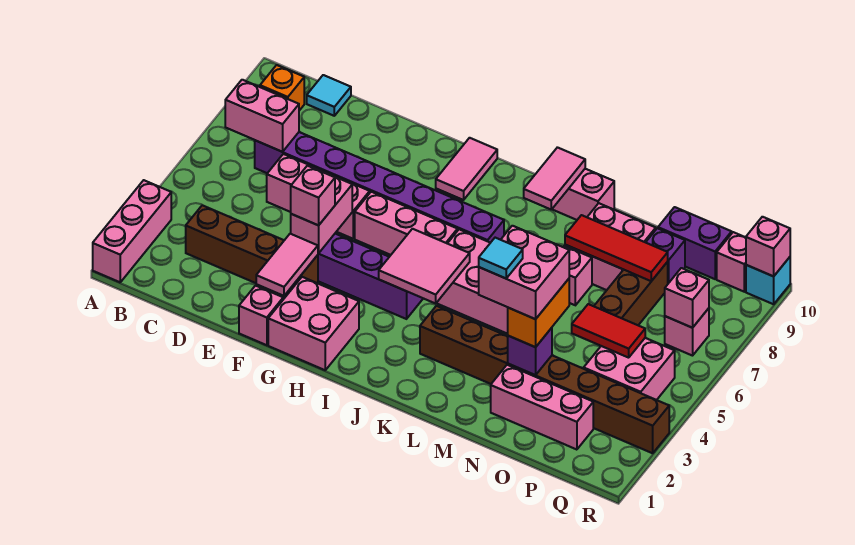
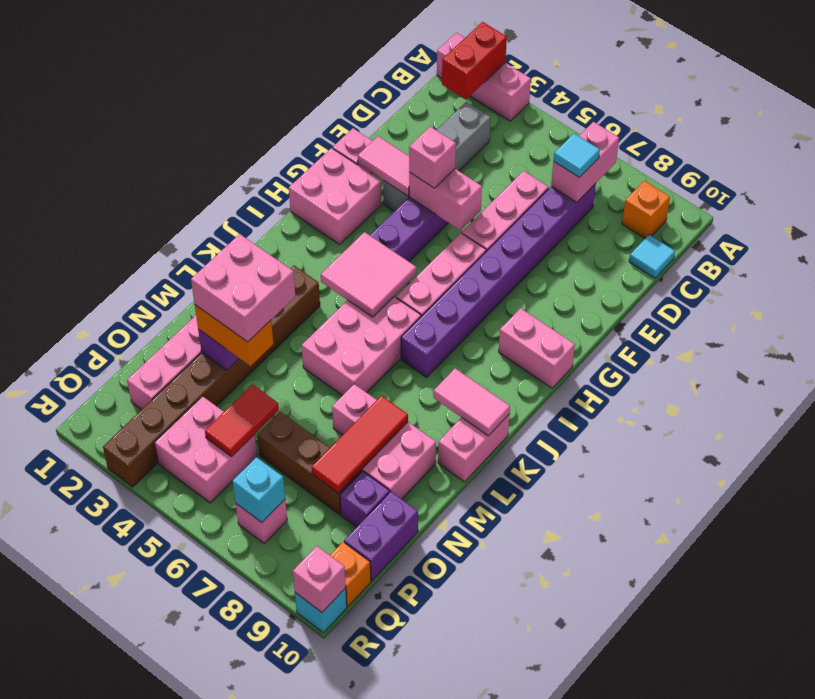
none -> red 1x2 brick [442,22,507,99]
brown 1x4 brick [186,205,318,296] -> grey 1x4 brick [383,102,491,211]
pink 1x2 tile [436,138,497,200] -> pink 1x2 brick [499,308,575,388]
cyan 1x1 tile [479,238,523,278] -> cyan 1x1 tile moved to [553,134,600,177]
pink 1x1 brick [665,268,709,328] -> cyan 1x1 brick [233,457,285,522]
pink 1x1 brick [717,232,746,292] -> orange 1x1 brick [330,542,371,607]

